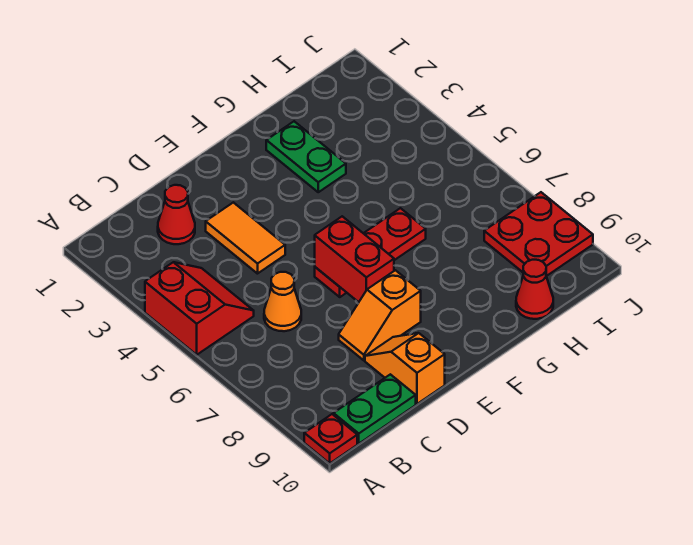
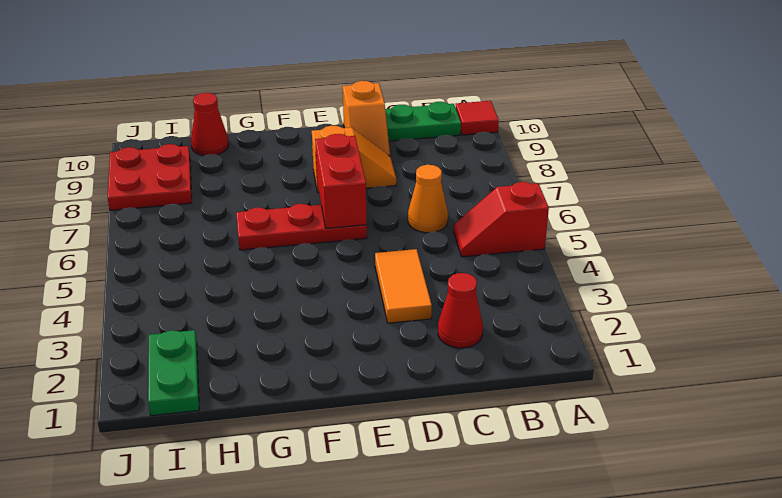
red 2x2 slope [145,262,254,355] -> red 1x2 slope [454,182,549,257]
red 1x1 plate [304,414,357,463] -> red 1x1 tile [456,101,499,135]
green 1x2 plate [266,121,346,192] -> green 1x2 plate moved to [148,330,199,416]

